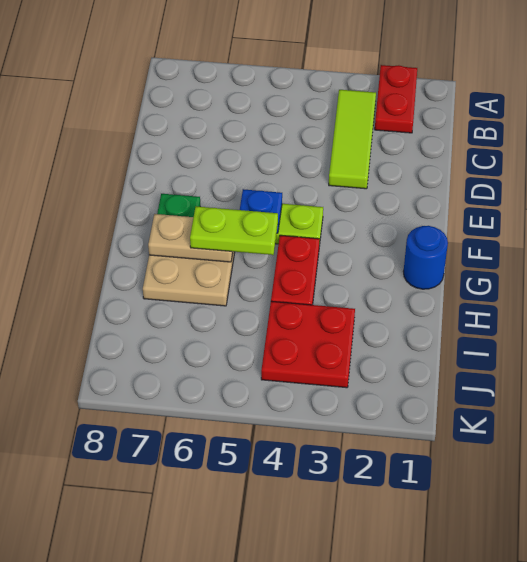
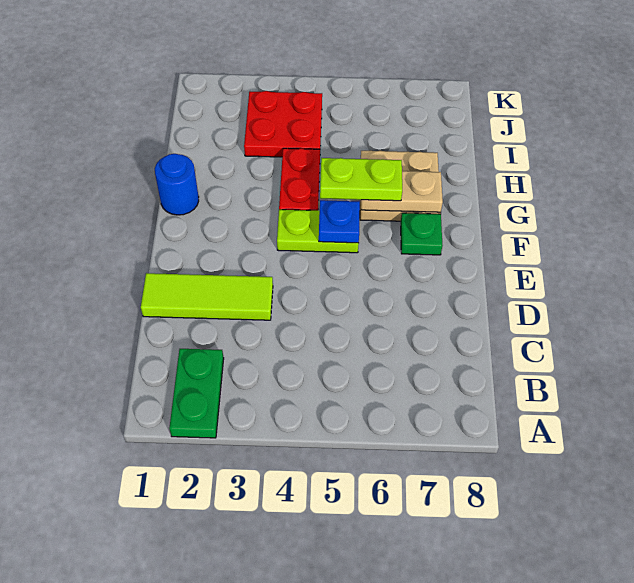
red 1x2 plate [375,65,417,133] -> green 1x2 plate [169,349,224,438]
lime 1x3 tile [329,90,376,189] -> lime 1x3 tile turned to [141,273,273,320]

